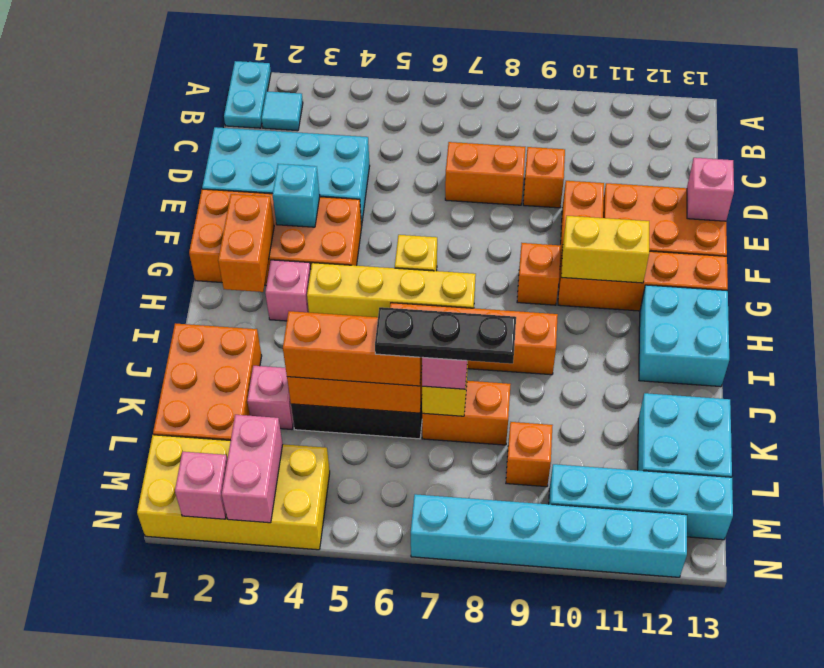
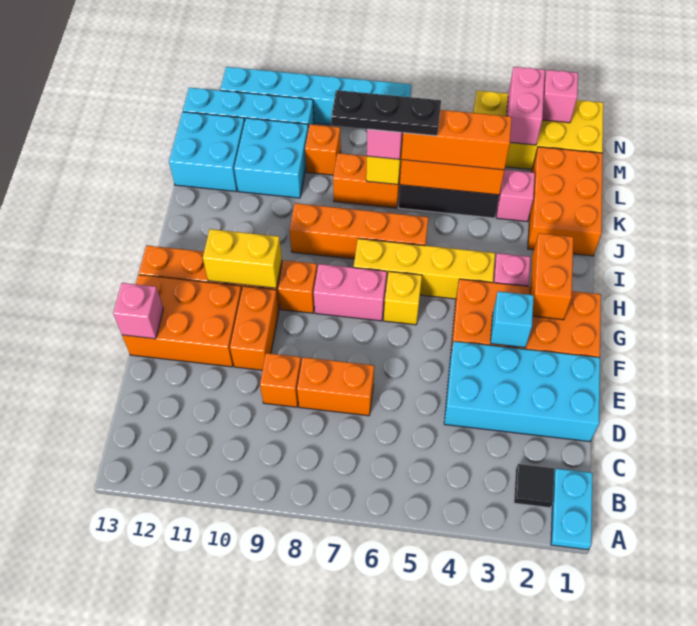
cyan 1x1 tile [262,91,303,131] -> black 1x1 tile [514,464,554,508]
none -> pink 1x2 brick [314,264,387,321]
cyan 2x2 brick [639,285,729,387] -> cyan 2x2 brick moved to [234,118,308,198]

